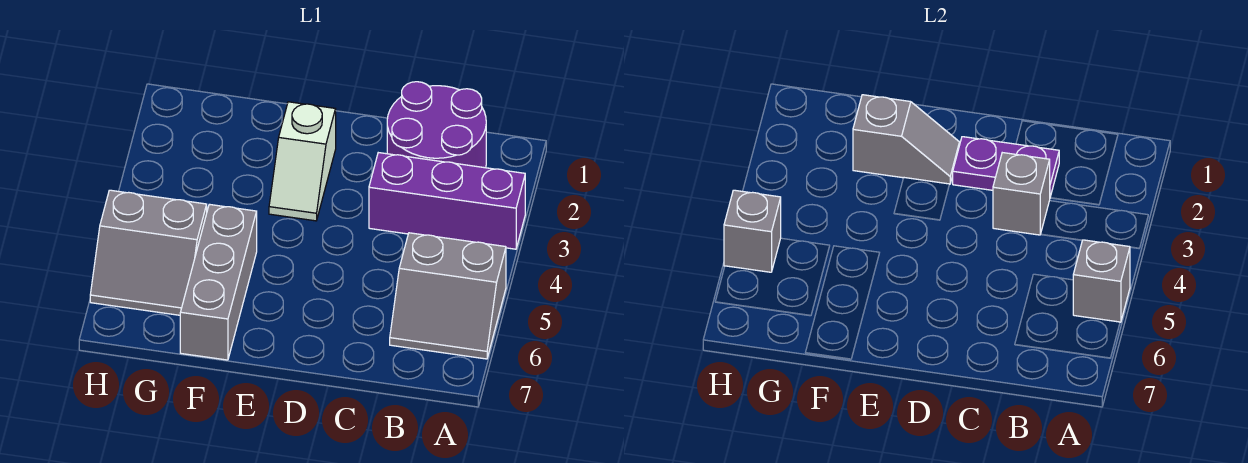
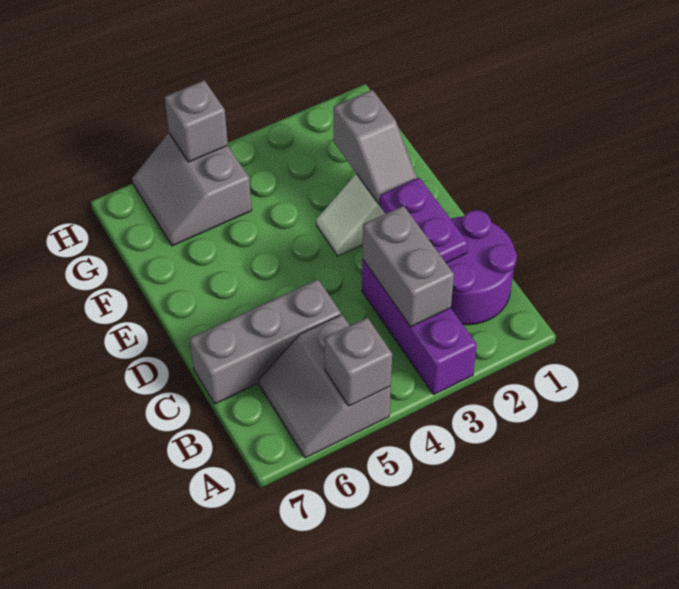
grey 1x1 brick [993,153,1050,235] -> grey 1x2 brick [362,206,454,327]
grey 1x3 brick [180,204,257,360] -> grey 1x3 brick moved to [190,279,341,404]

